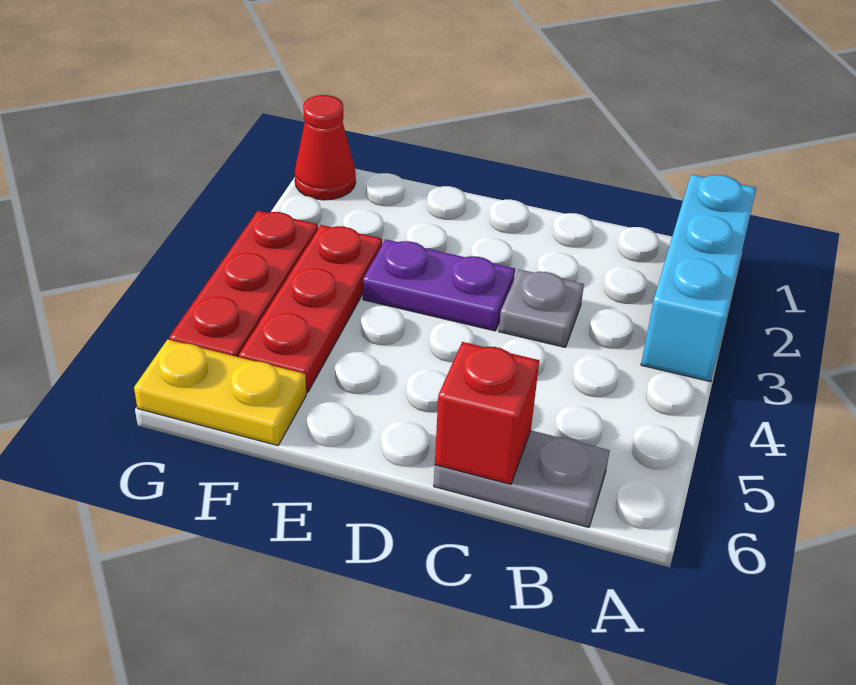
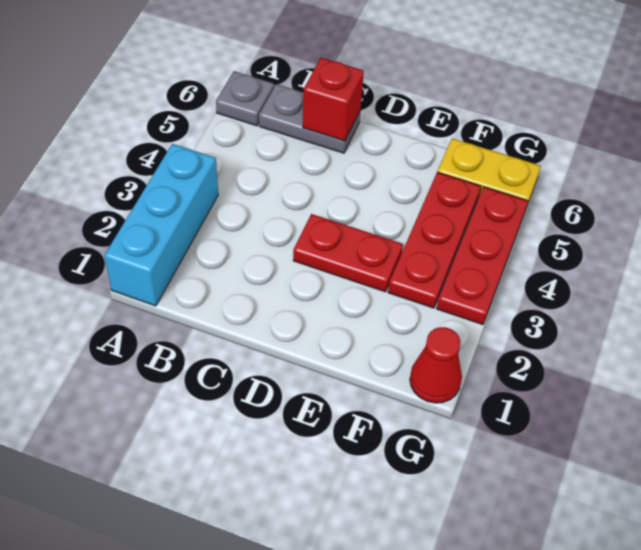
grey 1x1 plate [499,269,584,347] -> grey 1x1 plate moved to [216,71,274,126]
purple 1x2 plate [363,239,515,331] -> red 1x2 plate [293,214,403,292]

